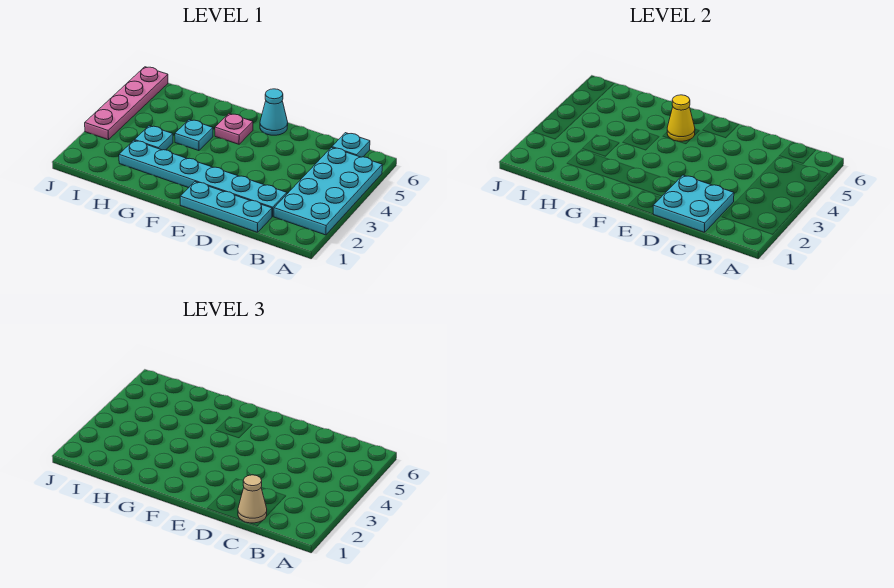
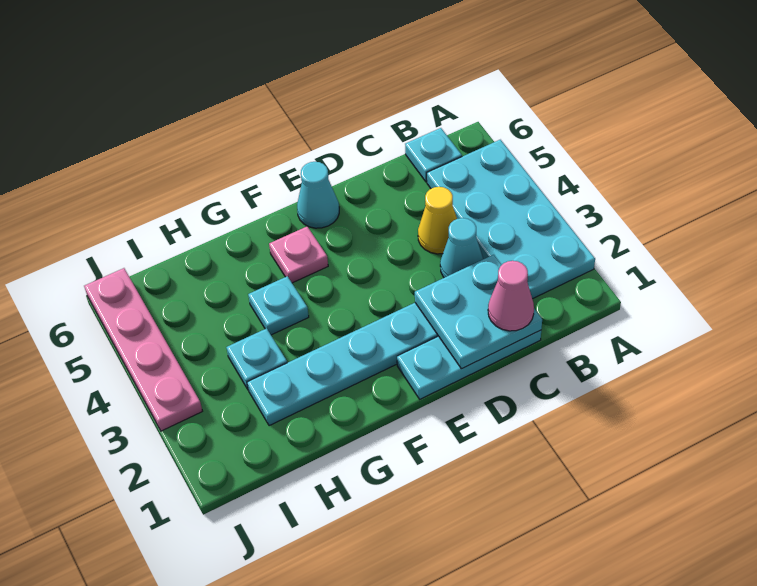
tan 1x1 cone [238,475,267,523] -> pink 1x1 cone [488,261,534,331]
none -> cyan 1x1 cone [440,218,483,278]
yellow 1x1 cone [667,95,695,141] -> yellow 1x1 cone moved to [418,187,457,254]

